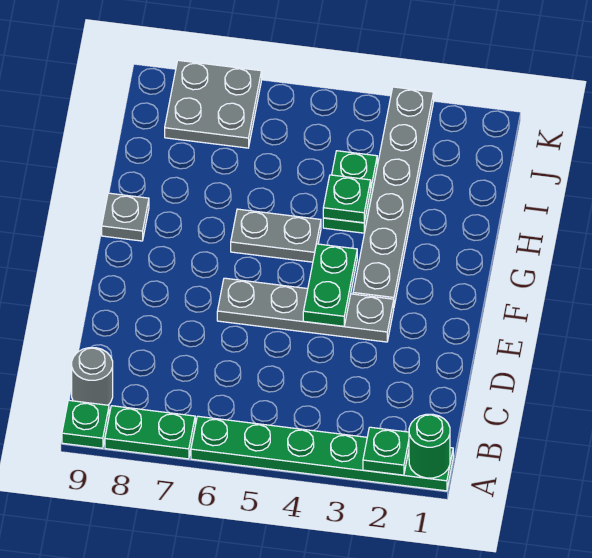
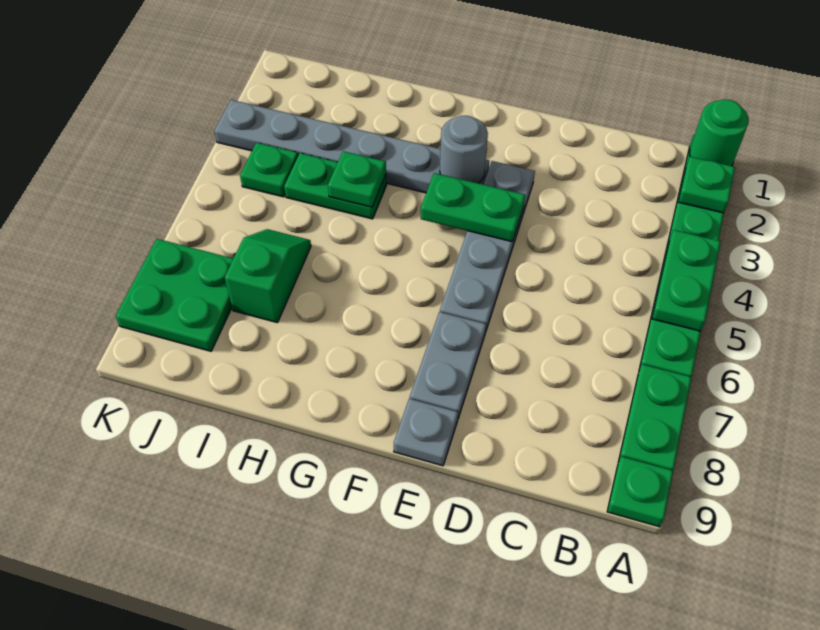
none -> green 1x2 plate [652,230,721,331]
grey 1x1 round brick [72,348,113,405] -> grey 1x1 round brick moved to [440,116,488,183]
grey 1x2 plate [231,209,321,262] -> grey 1x2 plate moved to [410,312,486,418]
grey 1x1 plate [102,193,149,241] -> grey 1x1 plate moved to [394,398,458,466]
none -> green 1x2 slope [225,229,311,323]
none -> green 1x1 plate [240,143,298,197]
grey 2x2 plate [165,60,262,148] -> green 2x2 plate [116,239,233,351]

